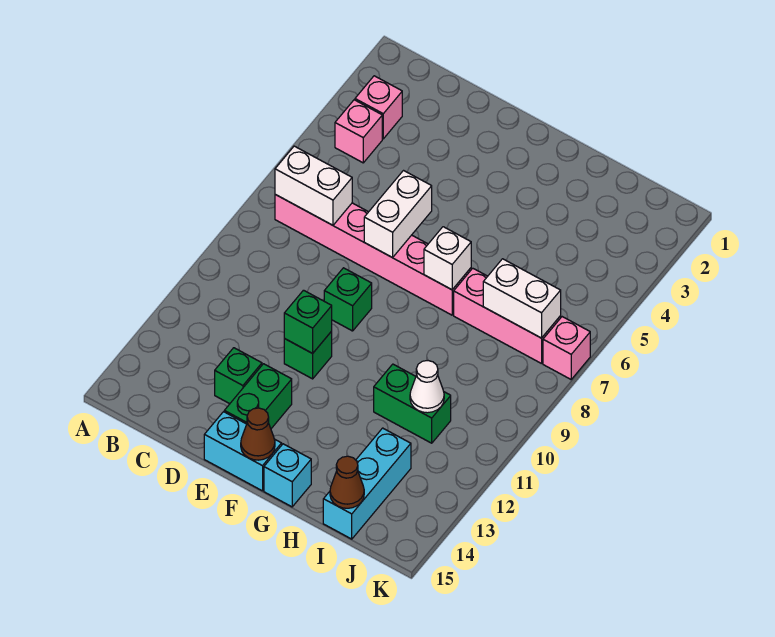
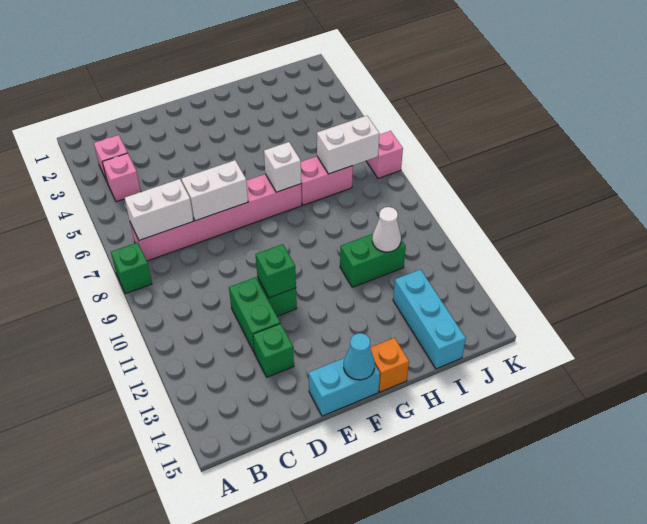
white 1x2 brick [364,171,432,258] -> white 1x2 brick turned to [182,160,248,221]
green 1x1 brick [324,268,372,331] -> green 1x1 brick moved to [111,242,152,294]
green 1x2 brick [224,364,292,429] -> green 1x2 brick moved to [229,277,280,353]
brown 1x1 cone [241,408,275,460] -> cyan 1x1 cone [344,333,375,380]
cyan 1x1 brick [264,444,311,507] -> orange 1x1 brick [370,338,409,392]
pink 1x3 brick [454,268,561,364] -> pink 1x2 brick [301,156,353,205]
brown 1x1 cone [330,456,364,508] -> none

